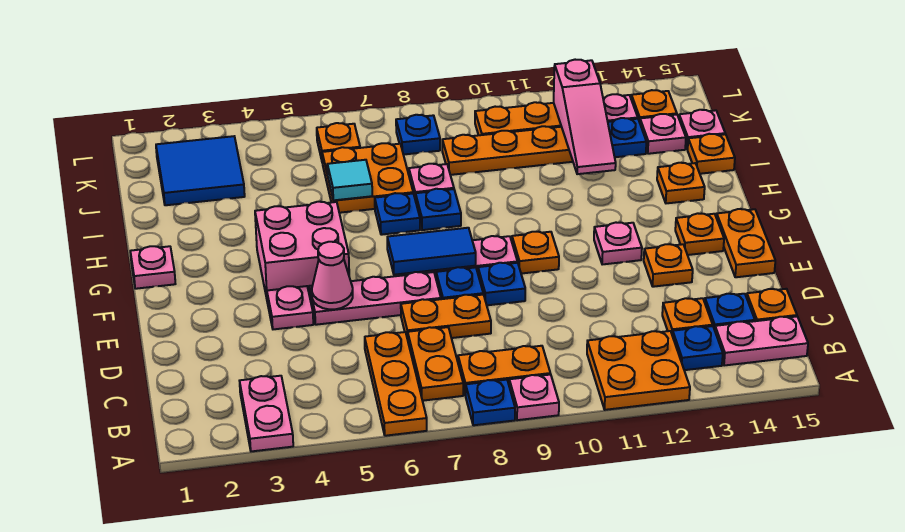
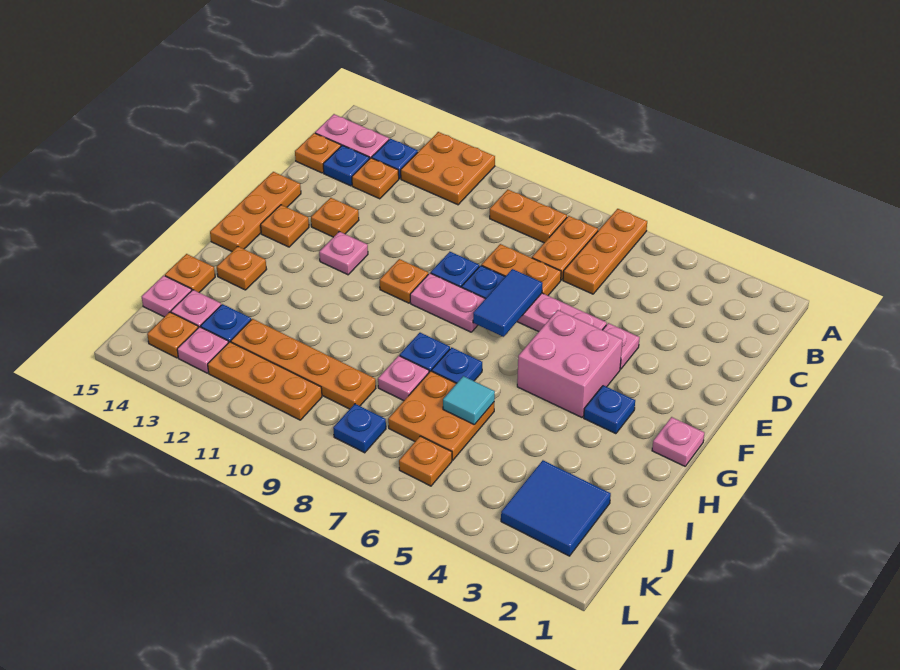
pink 1x2 plate [240,376,293,451] -> none
blue 1x1 plate [465,380,515,425] -> blue 1x1 plate moved to [584,385,635,434]
pink 1x1 plate [509,374,559,420] -> none
pink 1x1 cone [312,242,353,309] -> none
orange 1x2 plate [716,209,775,277] -> orange 1x3 plate [210,172,301,251]
blue 1x2 tile [387,228,476,275] -> blue 1x2 tile turned to [473,269,543,337]
pink 1x3 slope [554,60,616,174] -> none

